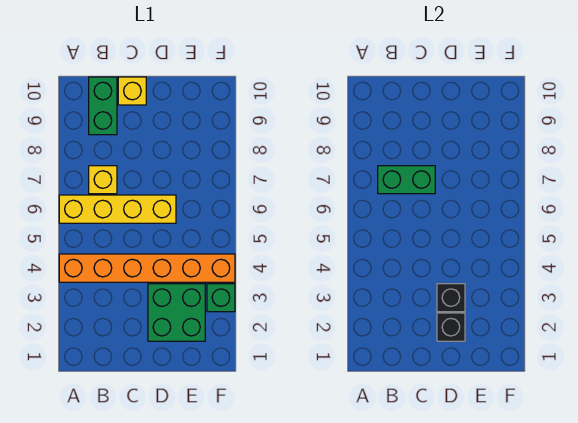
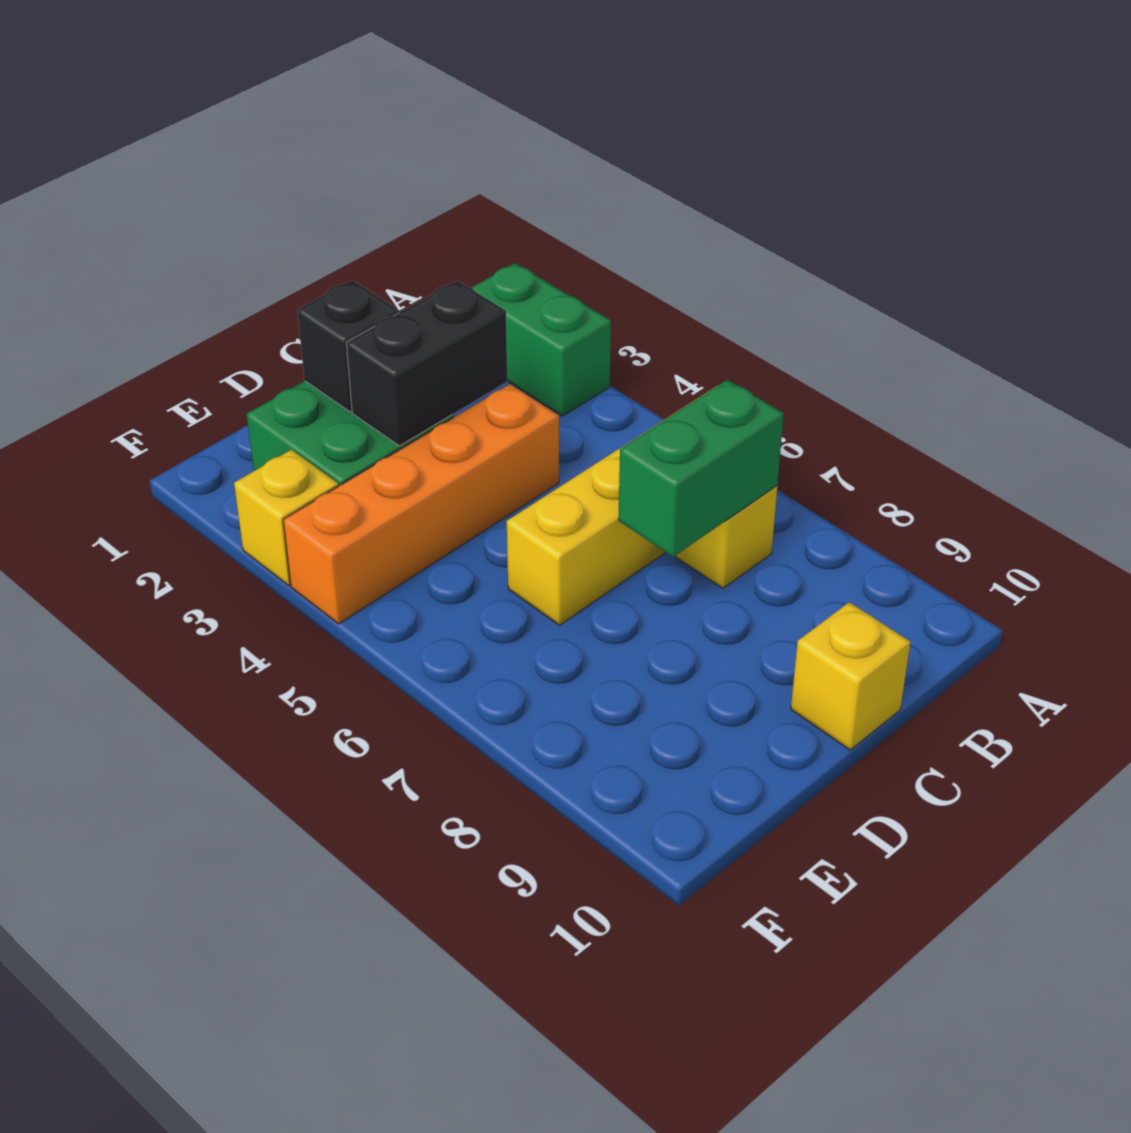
orange 1x6 brick [59,254,235,282] -> orange 1x4 brick [283,384,559,624]
green 1x2 brick [89,77,117,135] -> green 1x2 brick moved to [472,263,611,416]
black 1x1 brick [437,284,465,312] -> black 1x2 brick [346,281,507,446]
green 1x1 brick [207,284,235,312] -> yellow 1x1 brick [234,450,339,586]

